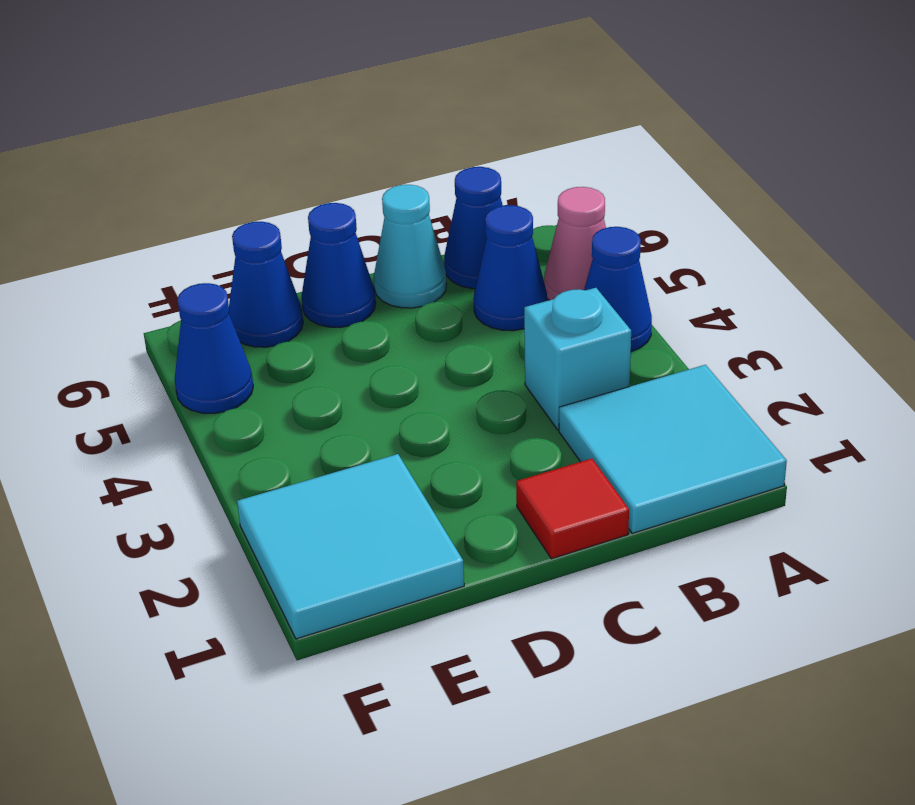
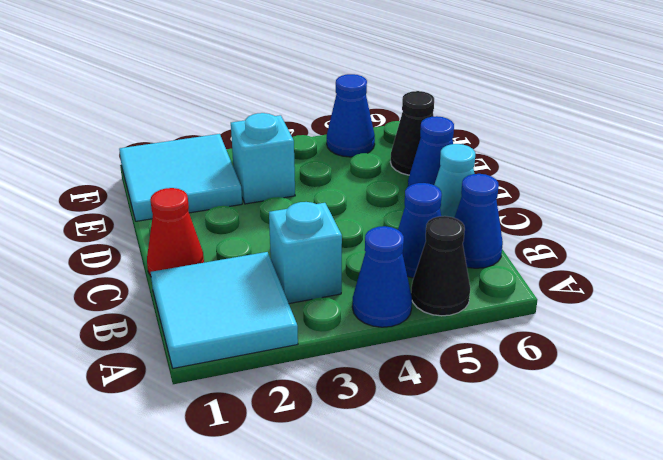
pink 1x1 cone [544,187,606,300] -> black 1x1 cone [411,216,470,316]
red 1x1 tile [516,459,629,559] -> red 1x1 cone [147,188,204,276]
none -> cyan 1x1 brick [231,113,295,204]
blue 1x1 cone [229,222,303,347] -> black 1x1 cone [390,91,434,175]

